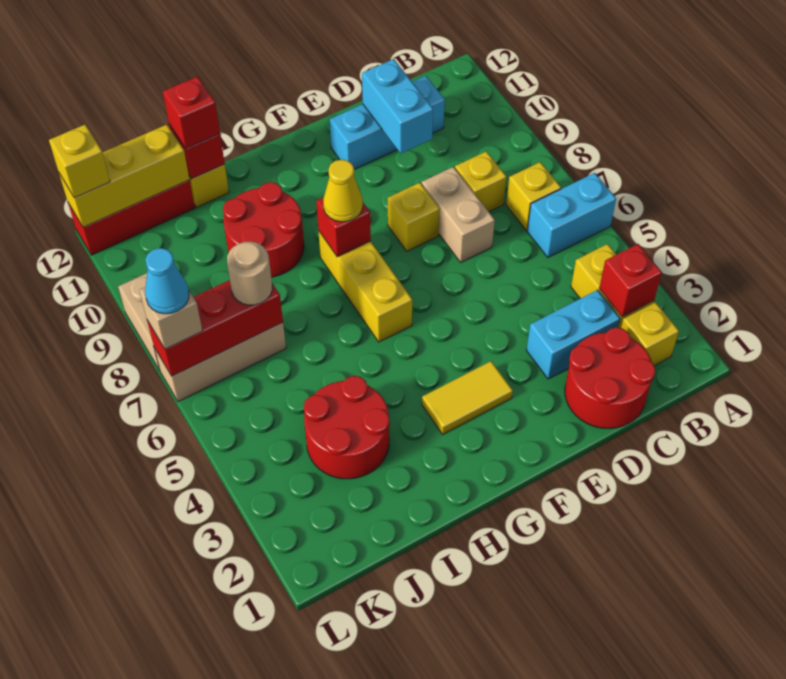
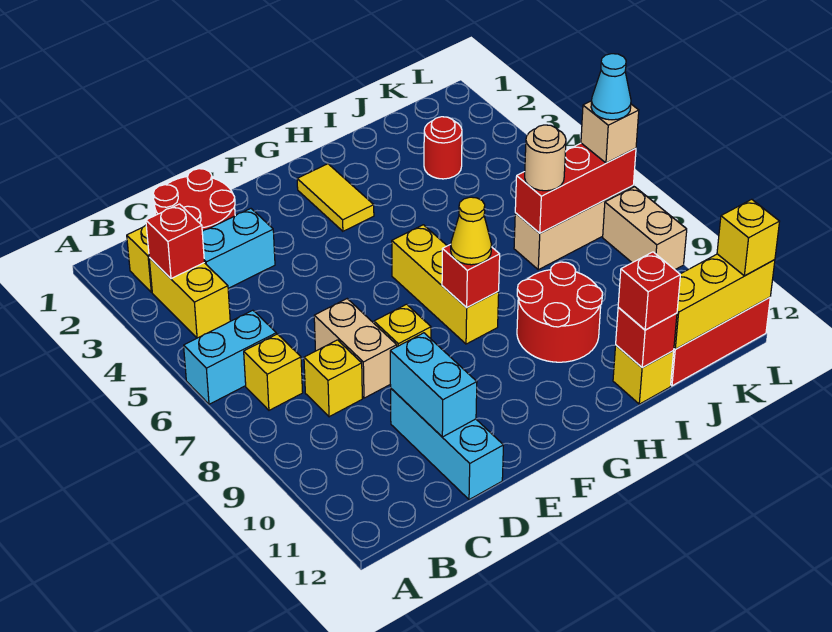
cyan 1x3 brick [330,76,445,169] -> cyan 1x3 brick turned to [391,389,503,500]
yellow 1x2 tile [422,361,513,434] -> yellow 1x2 tile turned to [297,164,374,231]
red 2x2 round brick [304,376,390,479] -> red 1x1 round brick [424,117,462,179]

